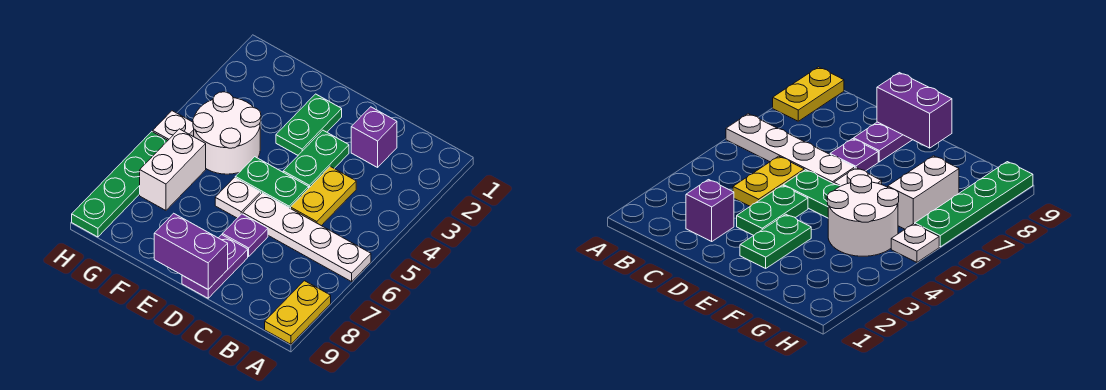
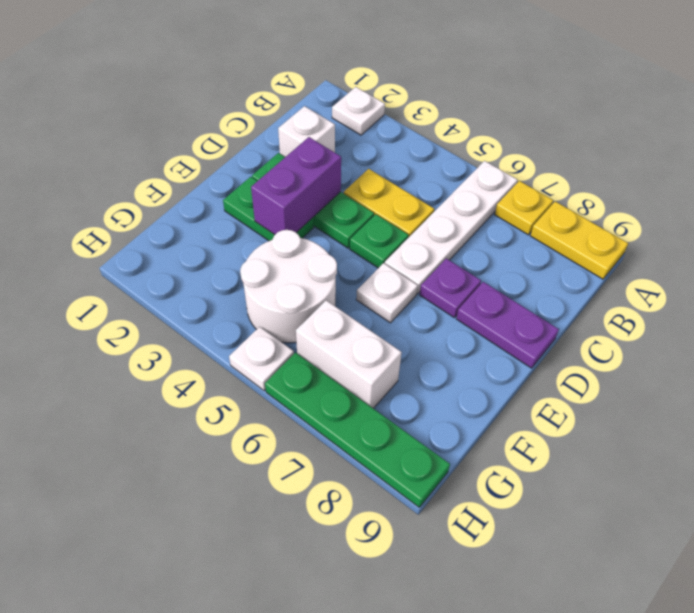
none -> white 1x1 plate [332,87,385,135]
none -> yellow 1x1 plate [495,181,553,235]
purple 1x1 brick [351,107,397,167] -> white 1x1 brick [278,106,335,157]
green 1x2 plate [283,130,349,188] -> green 1x3 plate [252,153,374,248]
green 1x2 plate [235,157,309,208] -> green 1x1 plate [350,214,409,268]
purple 1x2 brick [154,213,228,289] -> purple 1x2 brick moved to [251,137,341,235]

